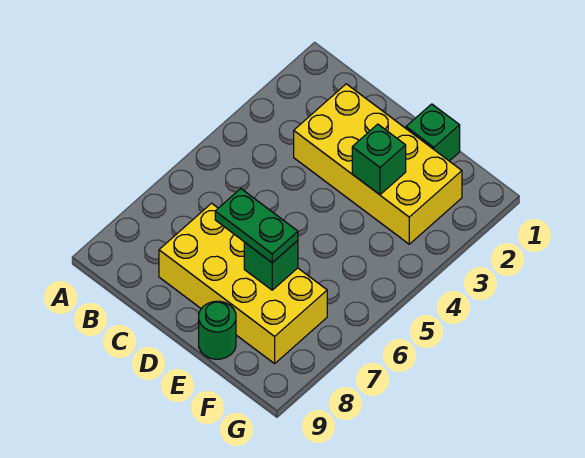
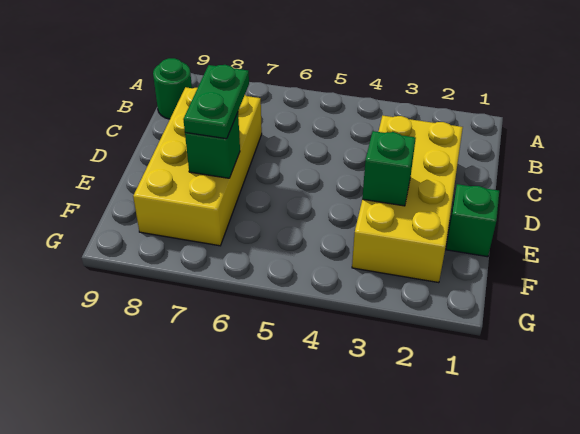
green 1x1 round brick [199,301,236,359] -> green 1x1 round brick moved to [153,58,192,119]

